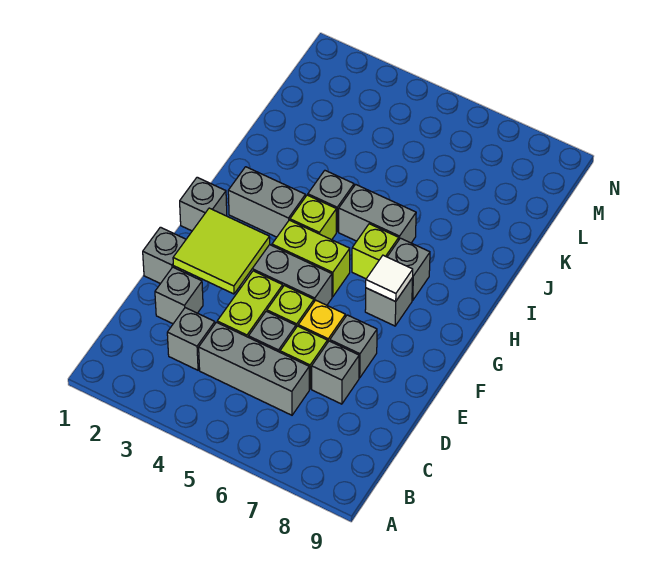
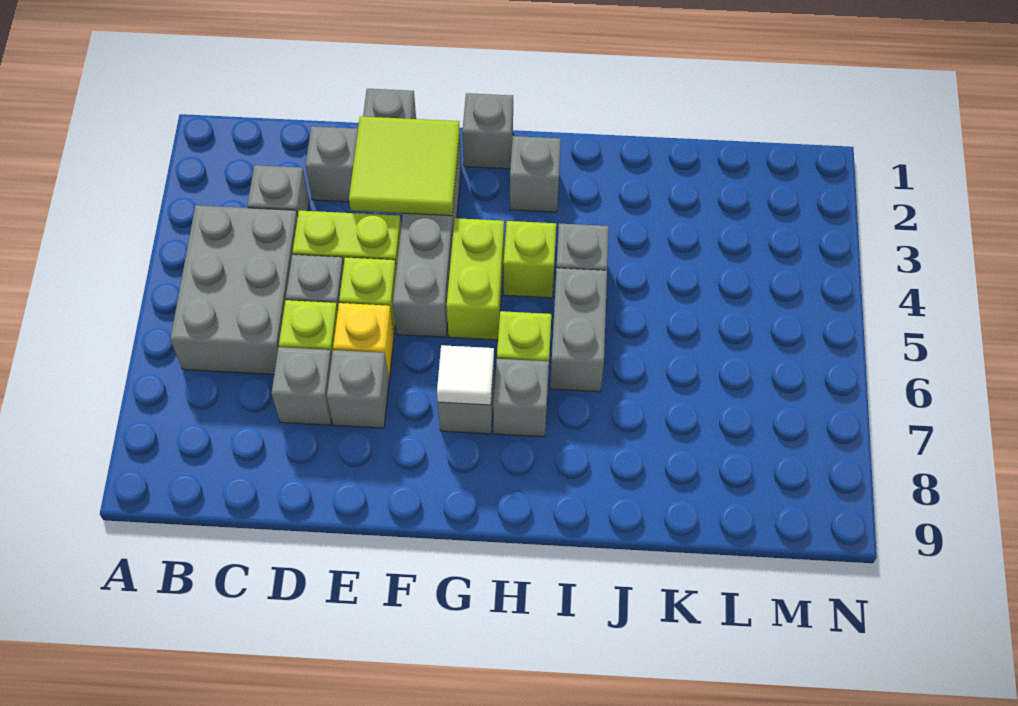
grey 1x3 brick [199,322,309,415] -> grey 2x3 brick [170,205,298,374]
grey 1x2 brick [228,167,306,237] -> grey 1x1 brick [510,136,561,212]

